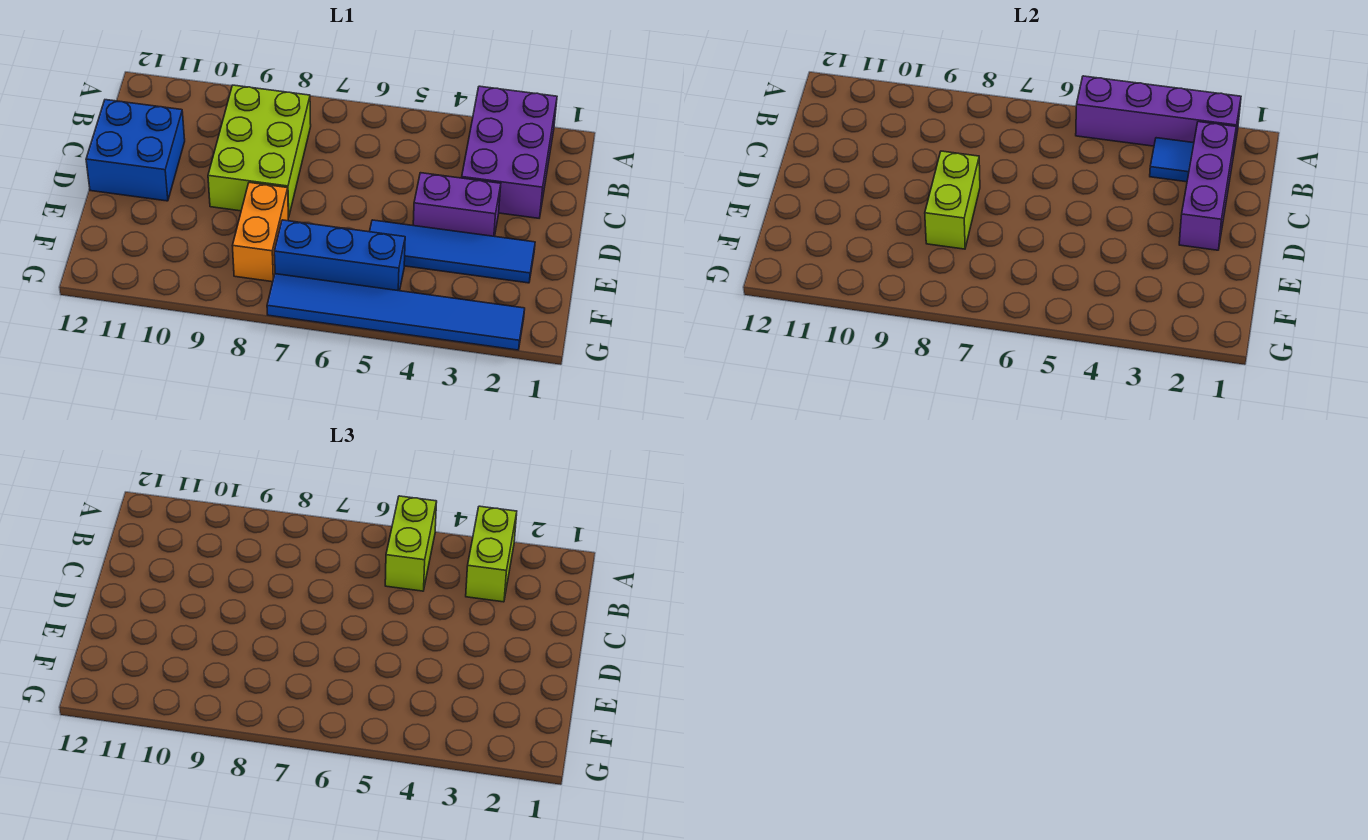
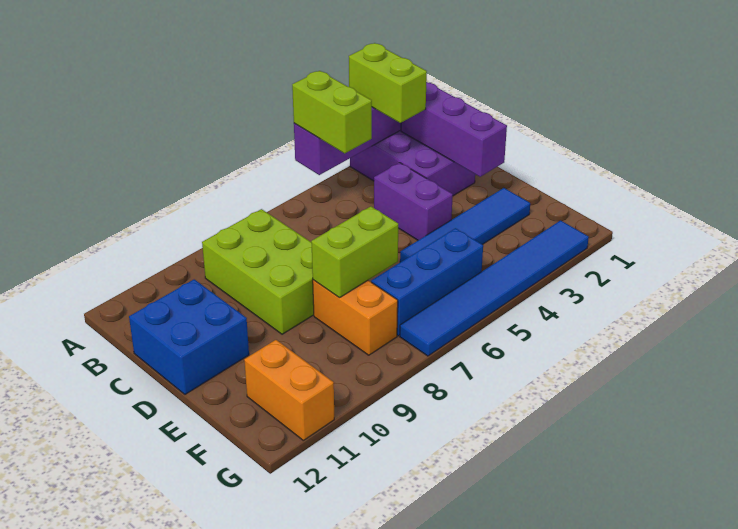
blue 1x1 tile [1150,138,1194,182] -> none
purple 1x2 brick [413,173,501,236] -> purple 1x2 brick turned to [374,163,453,240]
lime 1x2 brick [925,151,980,249] -> lime 1x2 brick turned to [311,206,398,298]
none -> orange 1x2 brick [244,340,334,440]

